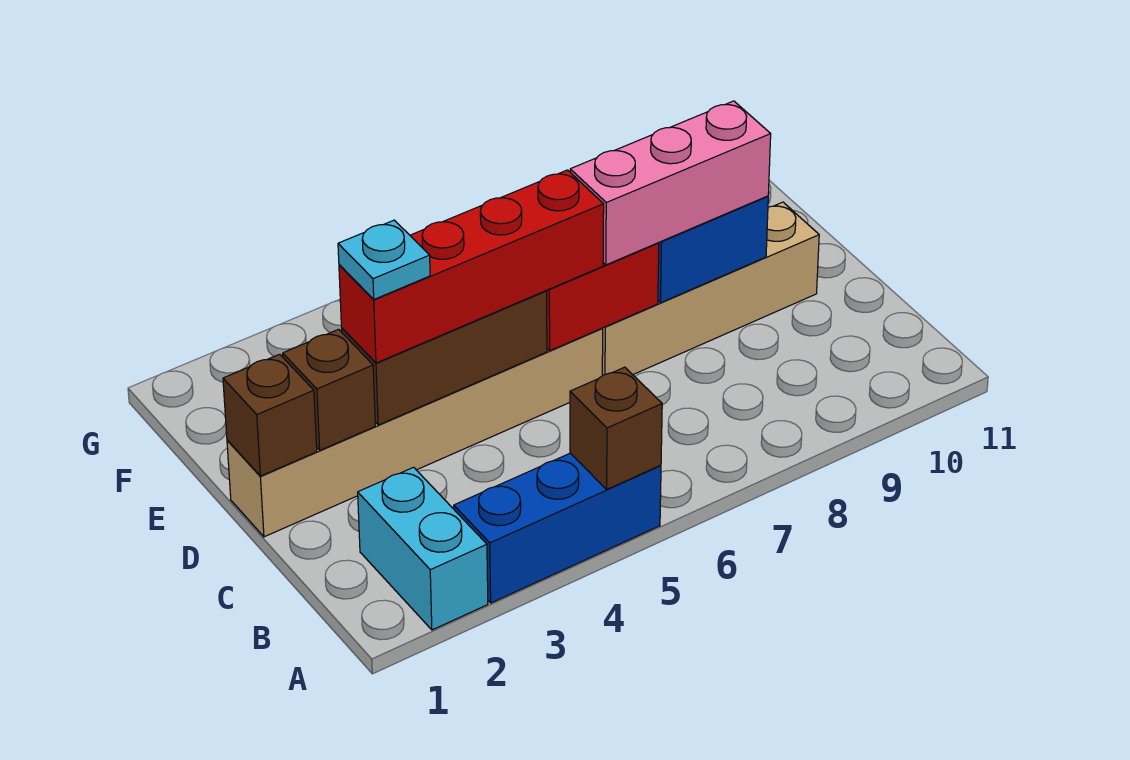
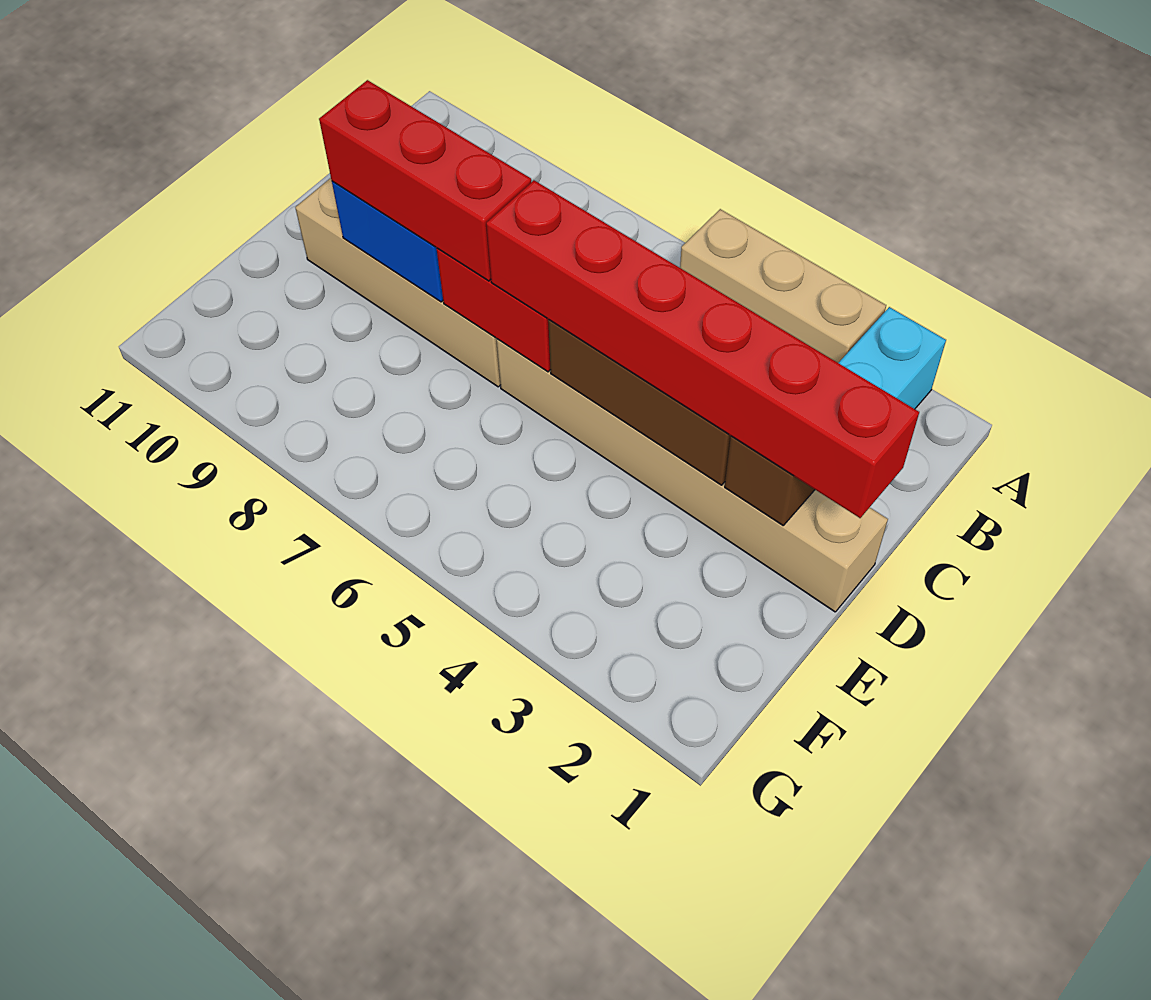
blue 1x3 brick [454,453,661,603] -> tan 1x3 brick [680,209,886,363]
brown 1x1 brick [570,367,662,489] -> none
brown 1x1 brick [223,354,317,476] -> none
red 1x4 brick [339,170,604,363] -> red 1x6 brick [486,180,919,518]
cyan 1x1 plate [338,220,430,299] -> none
pink 1x3 brick [570,101,771,265] -> red 1x3 brick [319,80,531,281]

